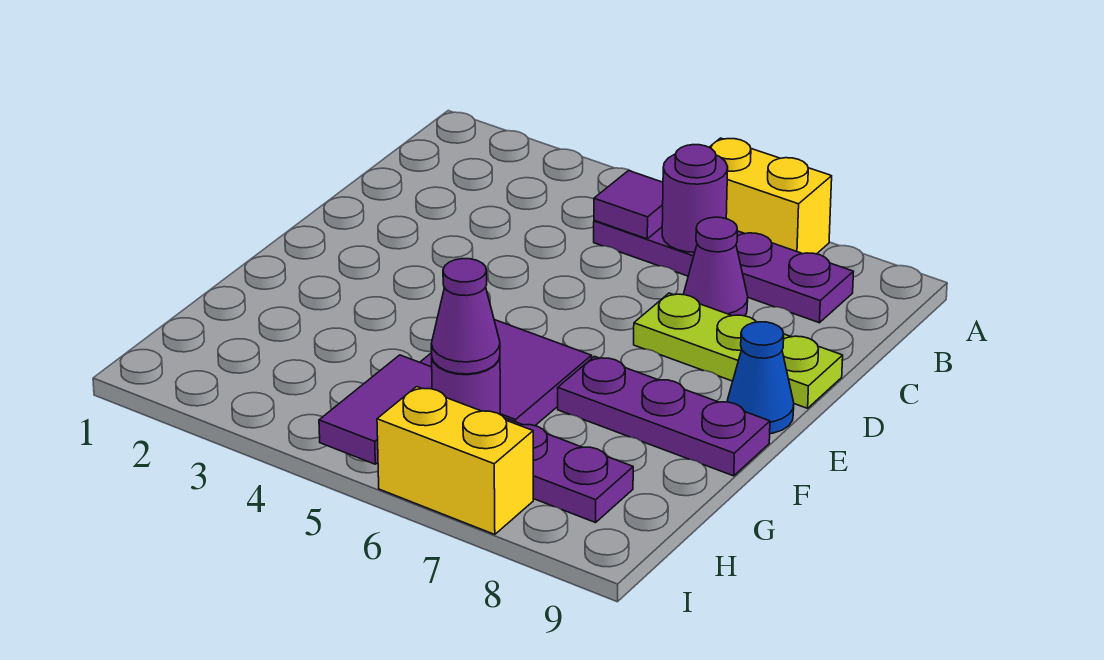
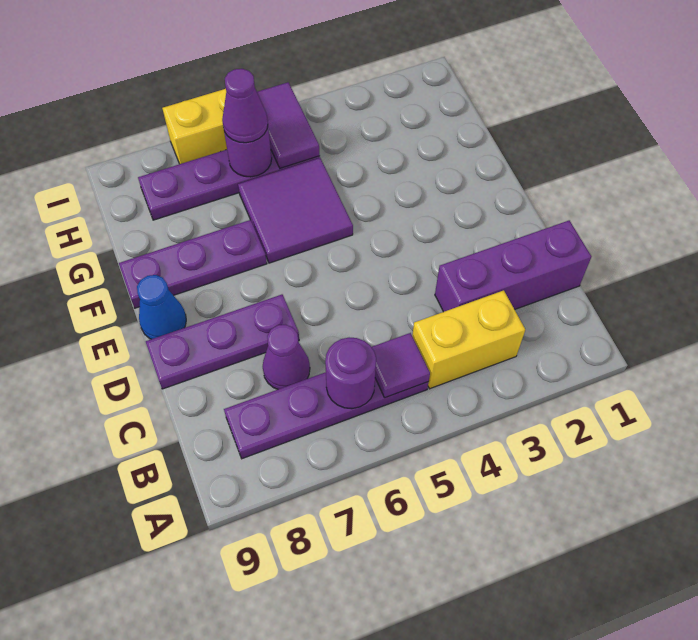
yellow 1x2 brick [709,138,832,254] -> yellow 1x2 brick moved to [412,290,525,389]
none -> purple 1x3 brick [435,220,591,312]
lime 1x3 plate [634,293,843,408] -> purple 1x3 plate [146,295,299,389]

